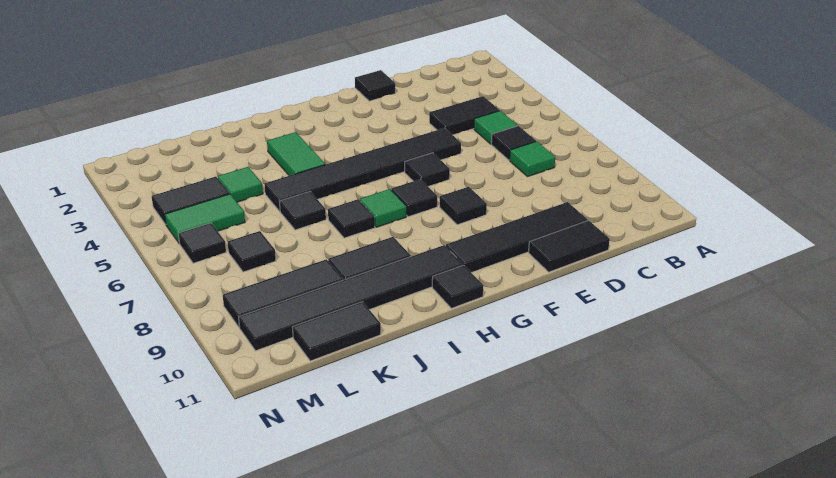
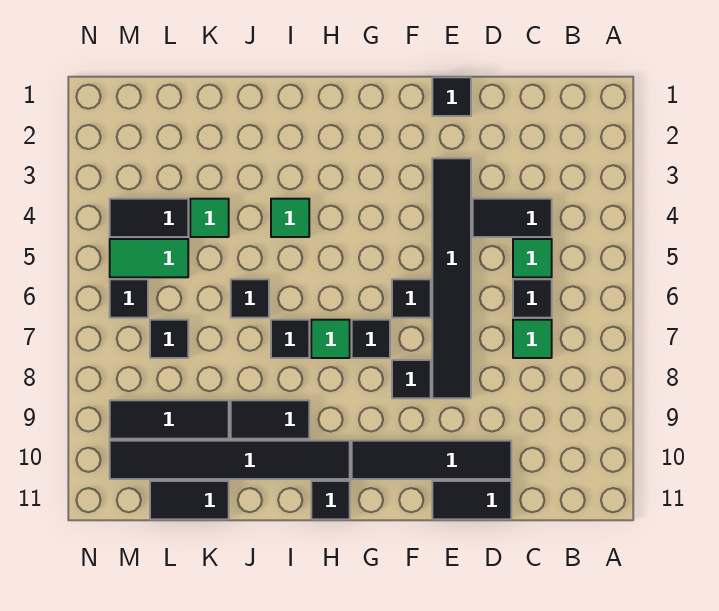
black 1x6 tile [264,128,461,211] -> black 1x6 tile turned to [432,158,471,398]
green 1x2 tile [267,132,325,176] -> green 1x1 tile [271,199,309,237]

